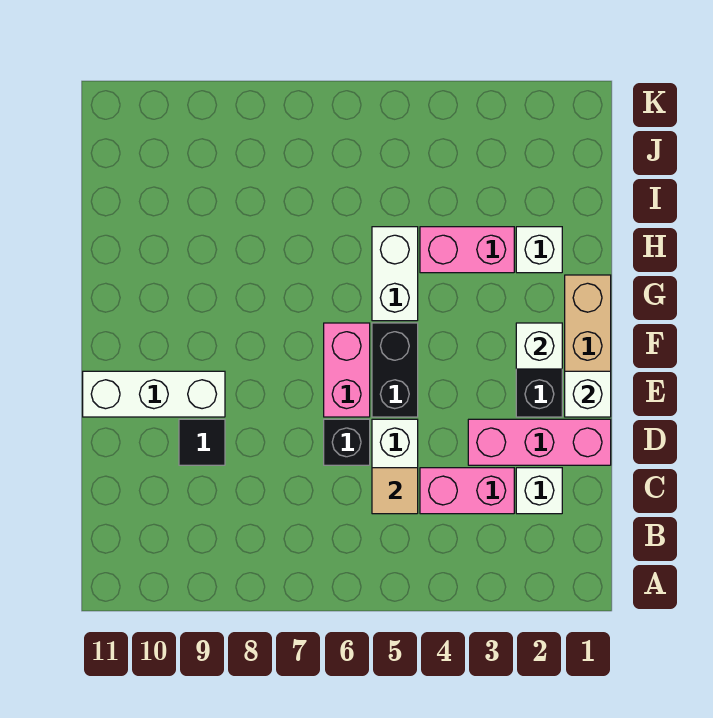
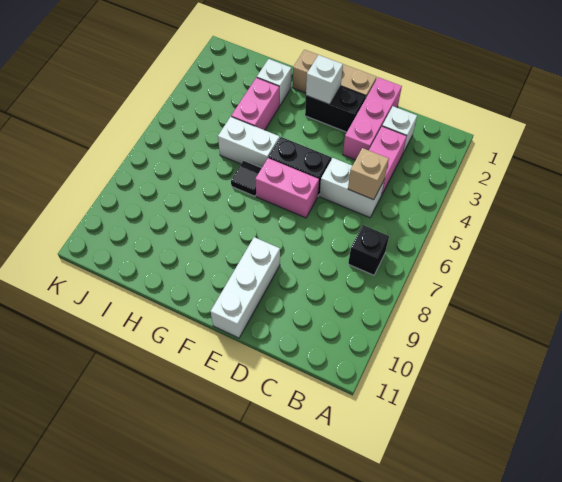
tan 1x1 tile [372,468,418,514] -> tan 1x1 brick [348,148,389,200]
black 1x1 brick [324,419,370,465] -> black 1x1 brick moved to [348,225,389,275]
black 1x1 tile [179,419,225,465] -> black 1x1 tile moved to [231,161,261,196]
white 1x1 brick [565,371,611,417] -> none

